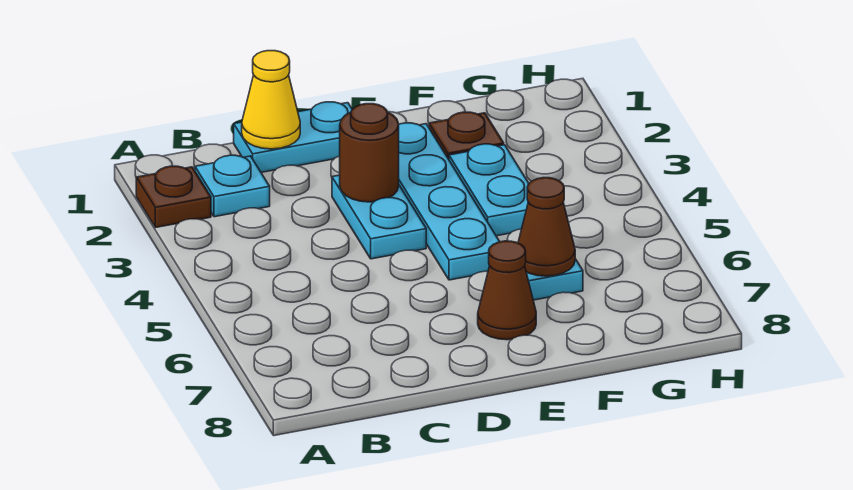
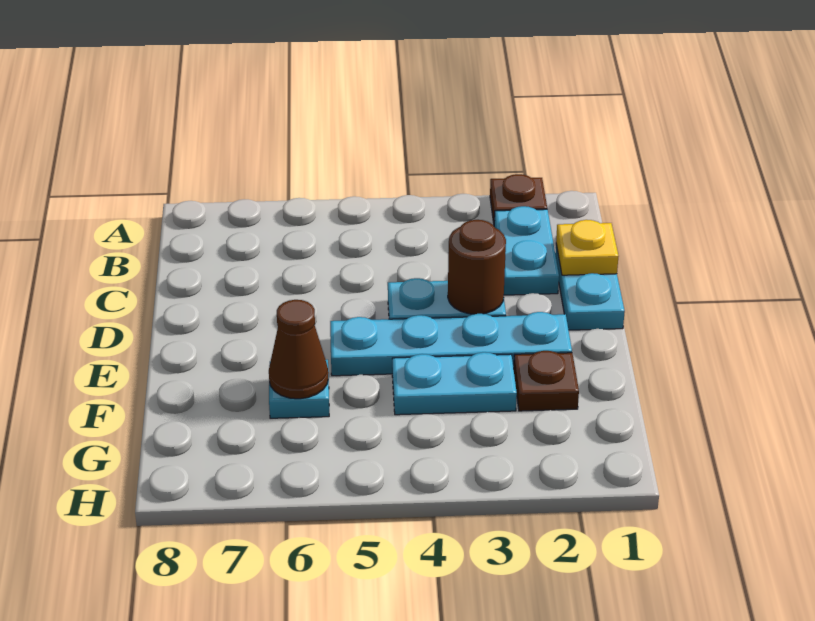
cyan 1x1 plate [195,155,270,217] -> cyan 1x2 plate [494,206,559,295]
yellow 1x1 cone [242,51,300,149] -> yellow 1x1 plate [556,220,619,275]
brown 1x1 cone [478,241,536,340] -> none

